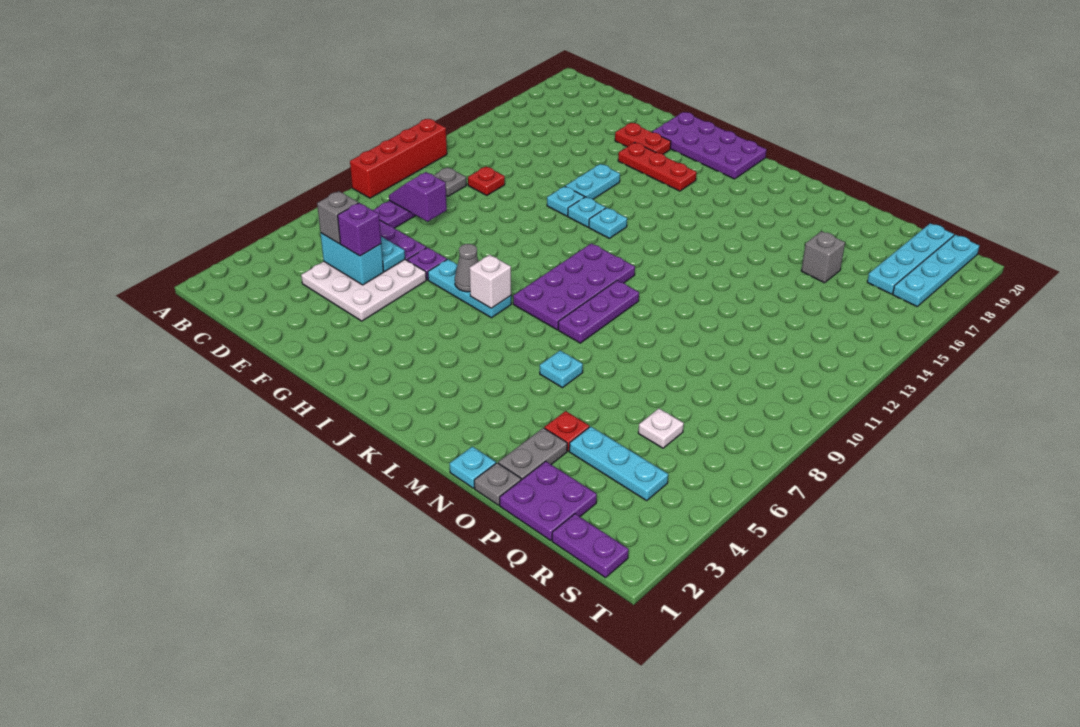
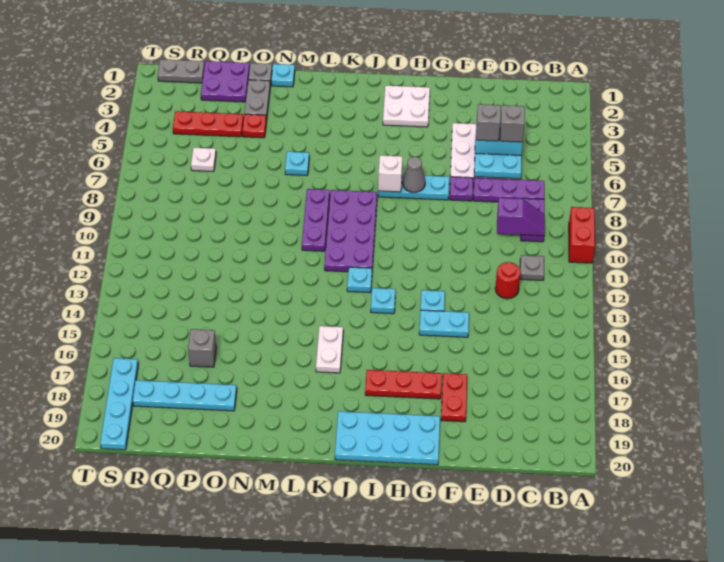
red 1x4 brick [350,119,447,198] -> red 1x2 brick [569,207,595,263]
red 1x1 plate [468,167,505,195] -> red 1x1 round brick [495,262,521,299]
purple 1x1 brick [338,203,381,256] -> grey 1x1 brick [476,104,501,141]
red 1x2 plate [615,123,671,154] -> red 1x2 plate turned to [441,373,467,422]
cyan 1x2 plate [566,164,620,199] -> cyan 1x2 plate turned to [419,310,469,337]
purple 2x4 plate [652,112,766,179] -> cyan 2x4 plate [335,411,440,465]
none -> white 2x2 plate [383,86,430,127]
cyan 1x1 plate [568,197,606,227] -> cyan 1x1 plate moved to [347,267,372,293]
none -> white 1x2 plate [316,326,343,373]
cyan 1x3 plate [569,426,668,500] -> red 1x3 plate [173,111,244,137]
purple 1x2 plate [552,514,629,578] -> grey 1x2 plate [158,59,205,83]
cyan 1x4 plate [867,223,954,294] -> cyan 1x4 plate turned to [133,380,237,411]

